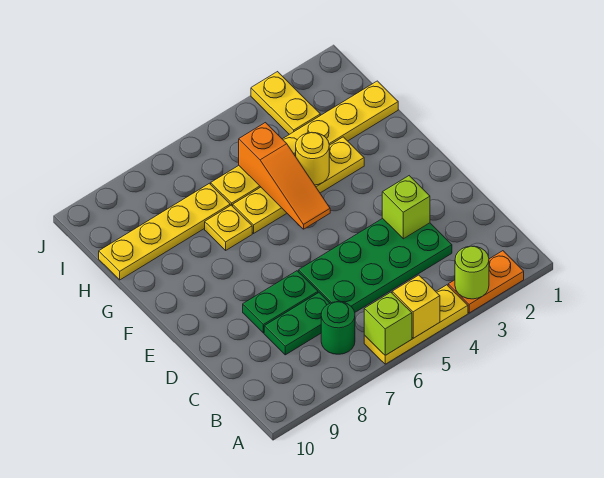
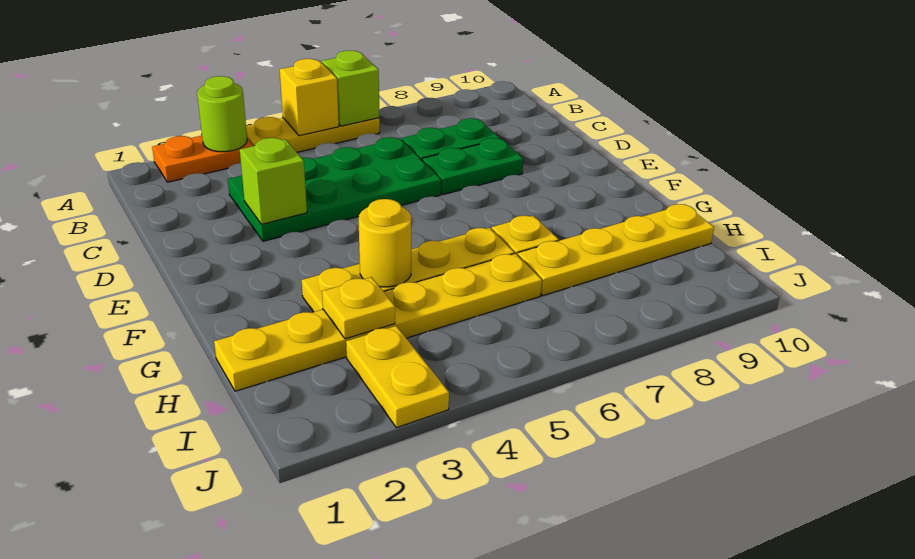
green 1x1 round brick [321,302,355,354] -> none
orange 1x3 slope [239,123,330,229] -> none
none -> yellow 1x1 plate [322,277,395,339]

